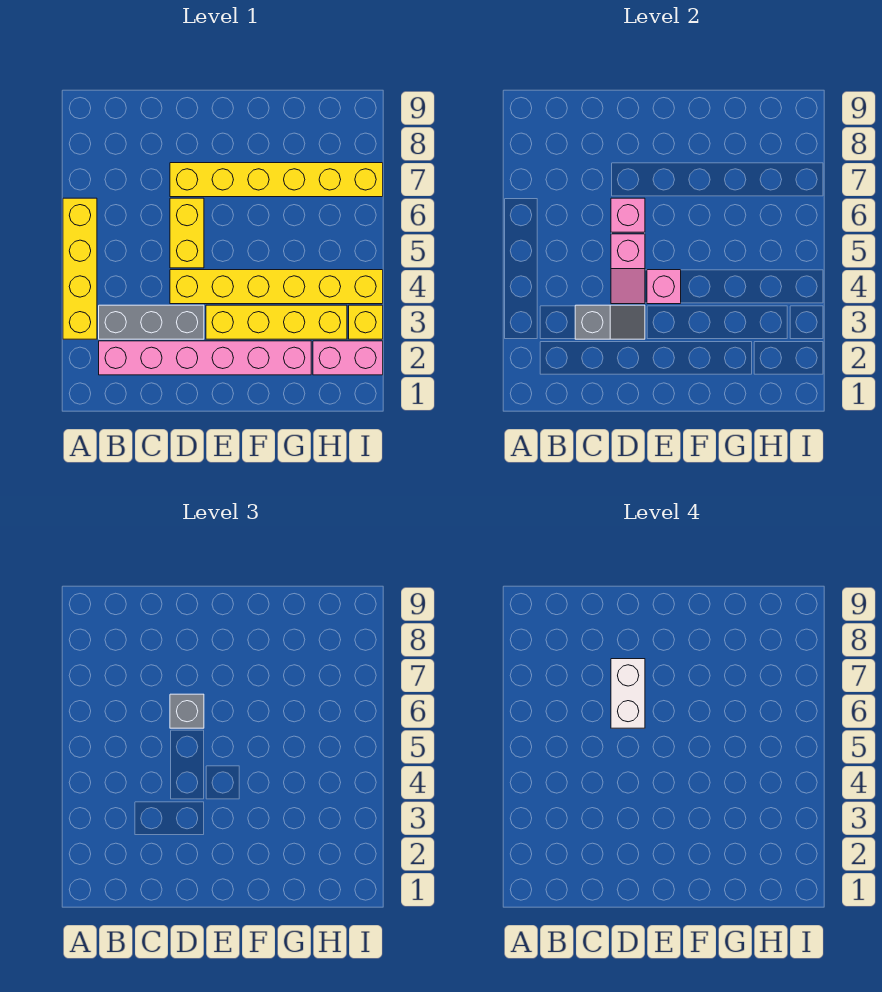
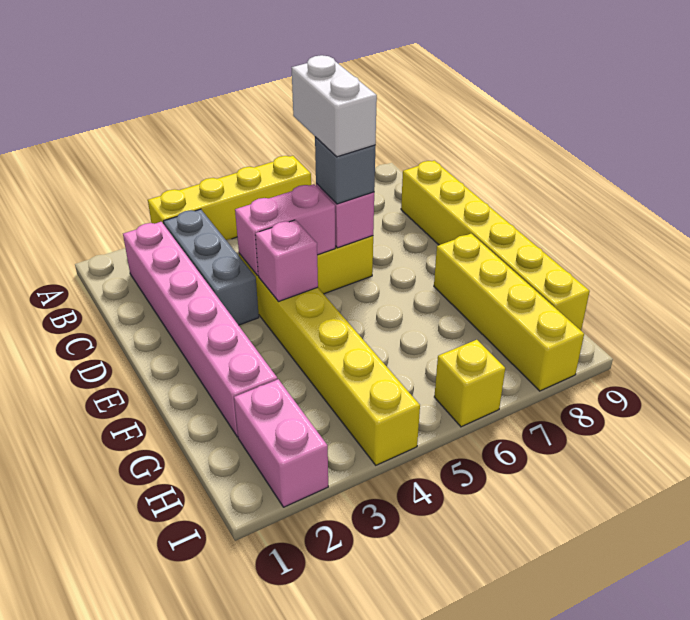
grey 1x2 slope [575,305,645,339] -> none
pink 1x2 slope [611,234,645,304] -> pink 1x2 brick [235,184,335,276]
white 1x2 brick [611,659,645,728] -> white 1x2 brick turned to [292,55,377,157]
yellow 1x6 brick [170,163,383,197] -> yellow 1x6 brick moved to [401,161,590,330]
yellow 1x4 brick [206,305,347,339] -> yellow 1x4 brick moved to [434,234,584,391]
yellow 1x1 brick [349,305,383,339] -> yellow 1x1 brick moved to [434,340,505,427]

